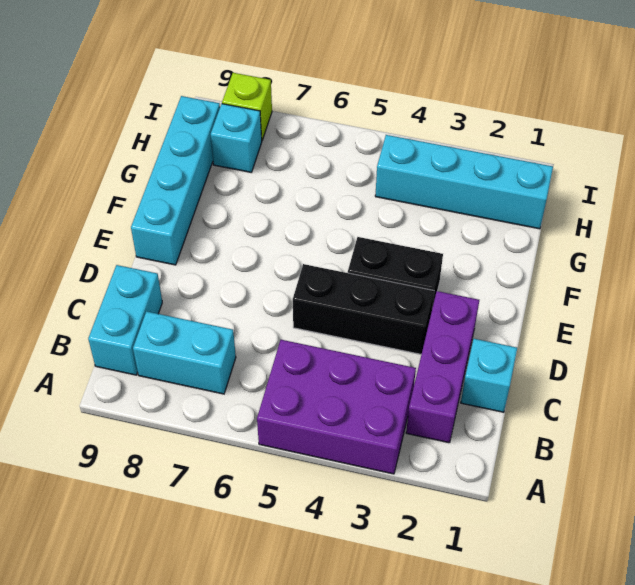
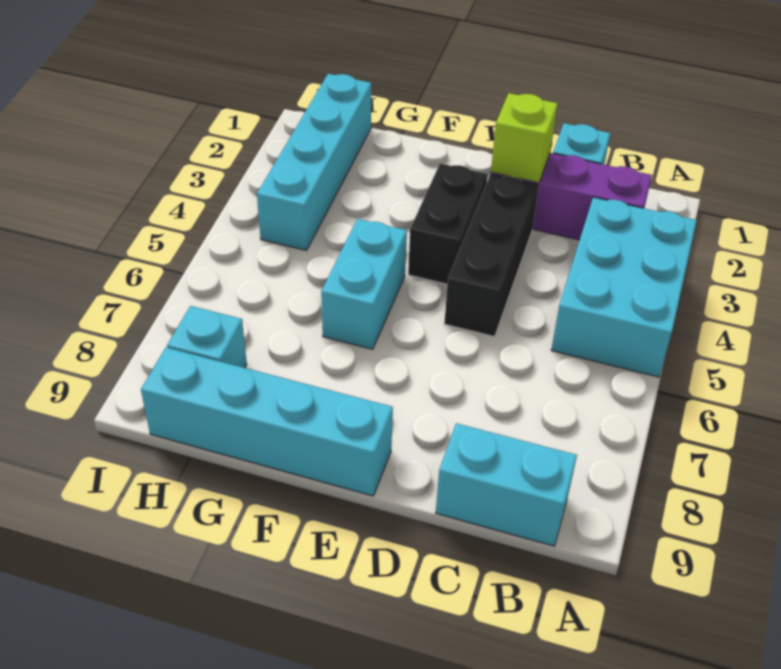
purple 2x3 brick [257,340,416,474] -> cyan 2x3 brick [551,197,697,377]
cyan 1x2 brick [133,311,236,394] -> cyan 1x2 brick moved to [321,219,407,349]
lime 1x1 brick [222,73,272,140] -> lime 1x1 brick moved to [491,93,558,183]

